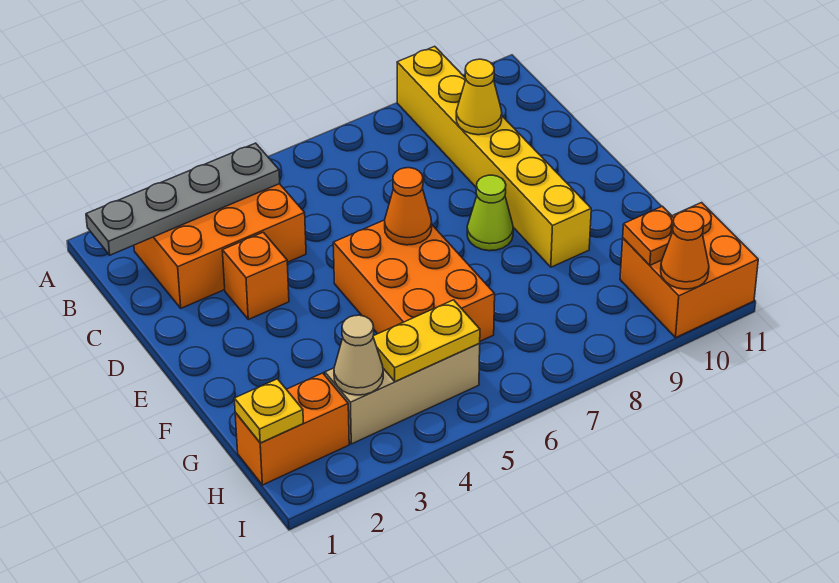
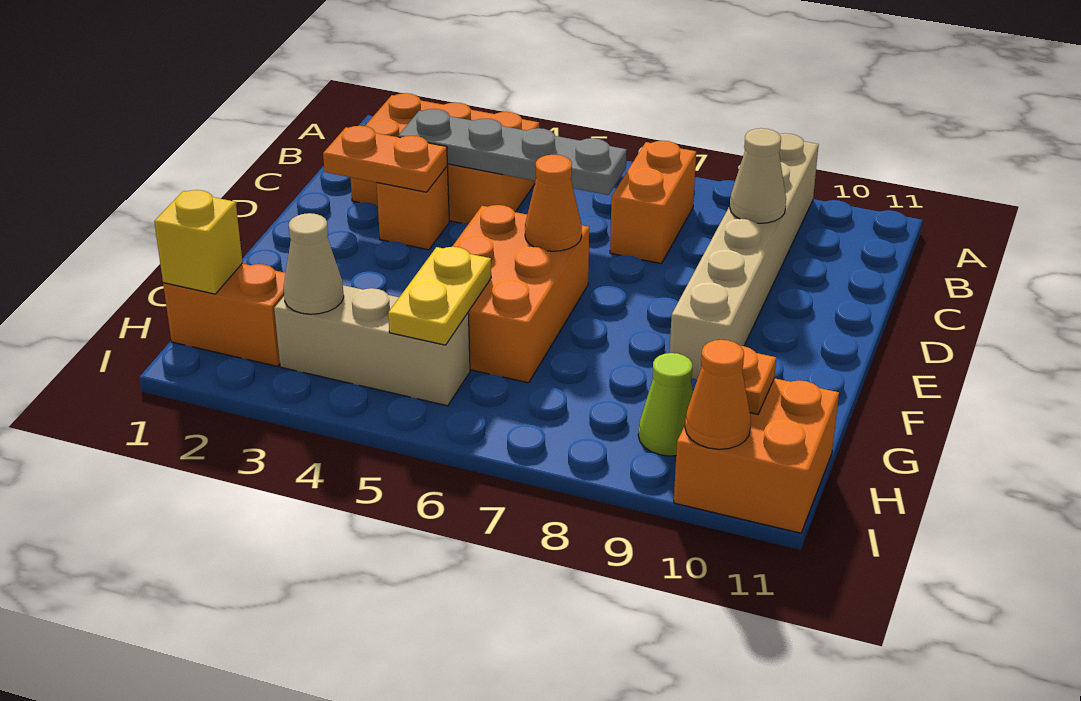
yellow 1x6 brick [397,46,591,267] -> tan 1x6 brick [670,133,819,379]
grey 1x4 plate [86,143,280,255] -> grey 1x4 plate moved to [398,109,627,195]
none -> orange 1x2 brick [610,141,696,264]
yellow 1x1 cone [456,59,502,135] -> tan 1x1 cone [730,128,786,223]
none -> orange 1x2 plate [323,126,447,192]
lime 1x1 cone [467,175,513,251] -> lime 1x1 cone moved to [638,353,693,456]
yellow 1x1 plate [234,379,303,443] -> yellow 1x1 brick [154,190,243,294]
yellow 1x2 plate [373,300,480,382] -> yellow 1x2 plate turned to [388,247,491,345]

